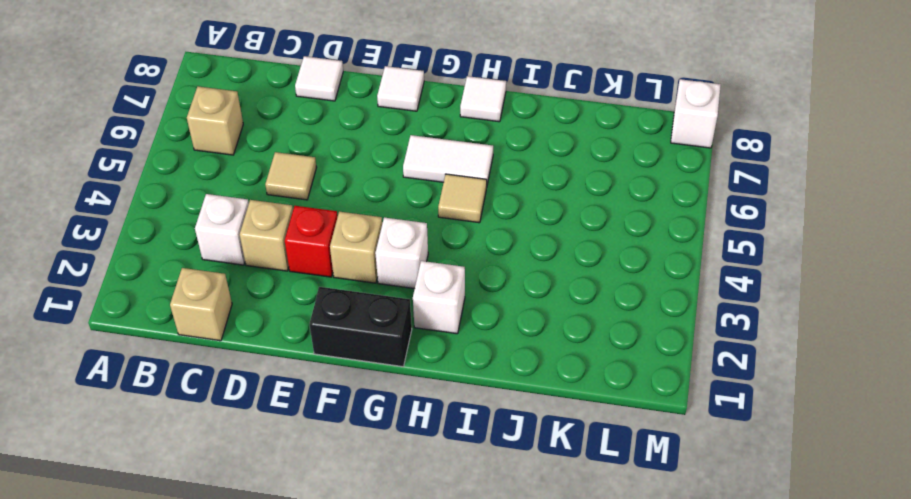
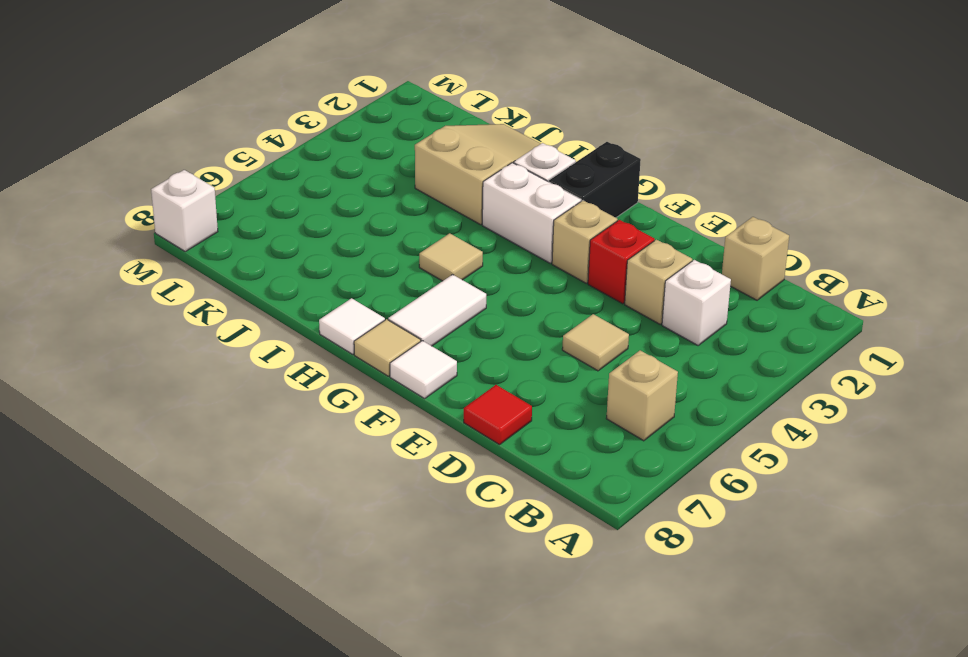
white 1x1 tile [295,56,343,101] -> red 1x1 tile [464,385,532,445]
black 1x2 brick [309,287,412,367] -> black 1x2 brick turned to [549,142,641,218]
white 1x1 brick [375,217,428,289] -> white 1x2 brick [482,163,581,263]
white 1x2 tile [403,135,493,188] -> white 1x2 tile turned to [388,274,486,346]
none -> tan 1x1 tile [354,319,421,376]
none -> tan 2x3 slope [415,124,541,225]

